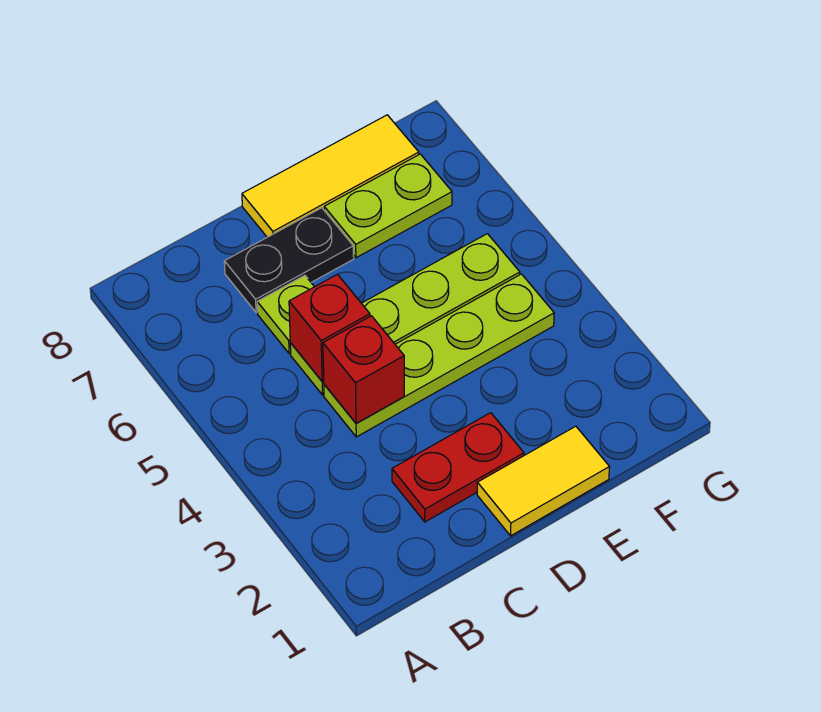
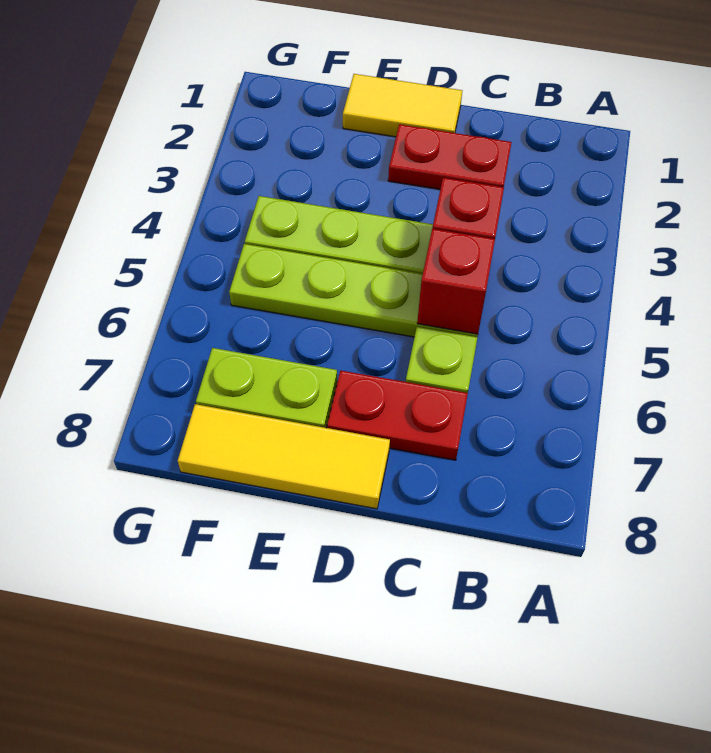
black 1x2 plate [224,208,354,313] -> red 1x2 plate [327,370,468,460]

